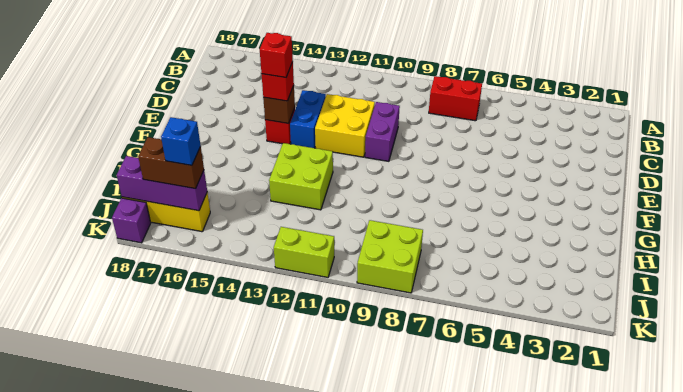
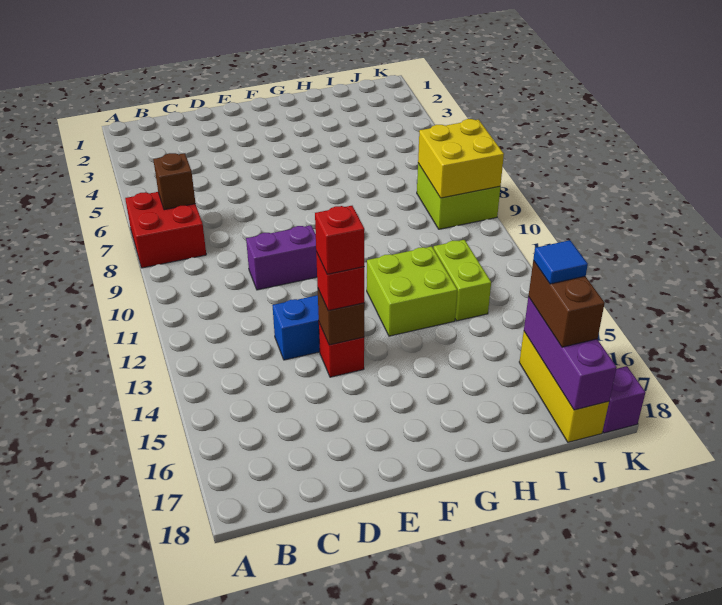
red 1x2 brick [429,76,482,121] -> red 2x2 brick [125,192,206,268]
none -> brown 1x1 brick [153,153,196,210]
yellow 2x2 brick [315,94,375,157] -> yellow 2x2 brick moved to [418,119,504,198]
blue 1x1 brick [161,117,201,165] -> blue 1x1 tile [533,240,588,284]
lime 1x2 brick [274,227,334,277] -> lime 1x2 brick moved to [433,240,491,321]

